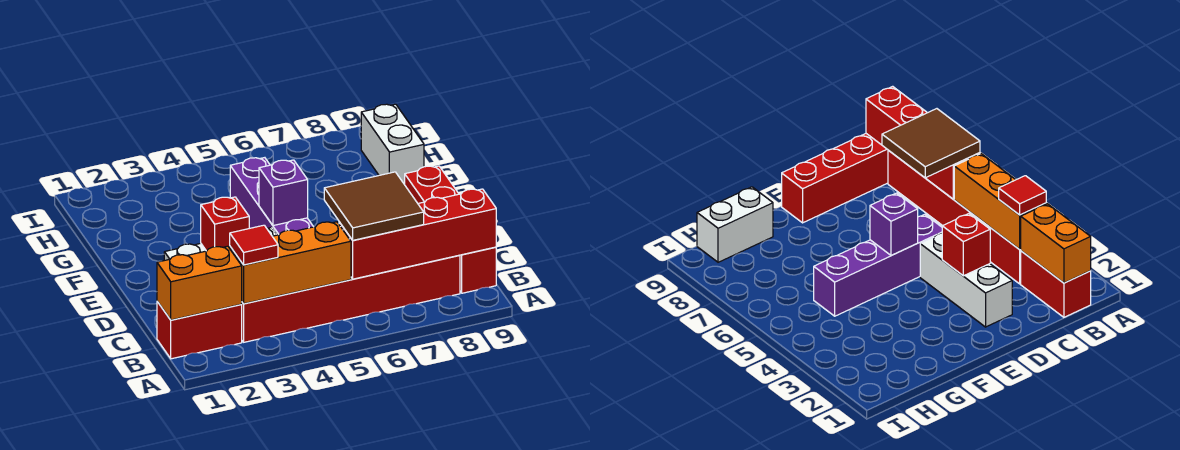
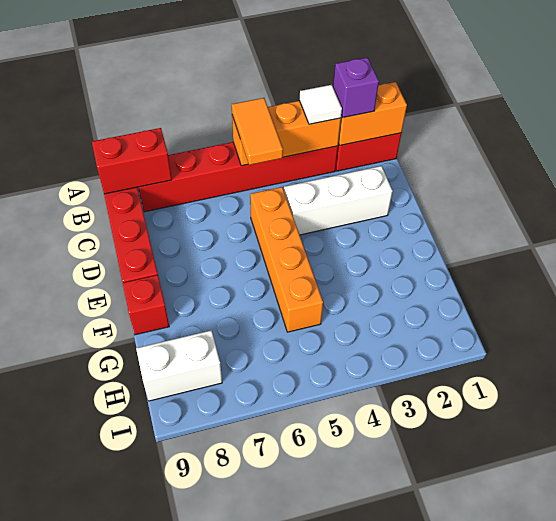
red 1x1 tile [230,225,278,265] -> white 1x1 tile [299,85,342,124]
none -> orange 1x2 tile [232,98,283,165]
red 1x4 brick [339,189,496,279] -> red 1x2 brick [92,128,172,194]
brown 2x2 tile [324,172,424,240] -> none
red 1x1 brick [201,197,249,251] -> red 1x1 brick moved to [123,275,169,335]
purple 1x4 brick [230,158,313,235] -> orange 1x4 brick [250,187,323,332]
purple 1x1 brick [259,160,308,226] -> purple 1x1 brick moved to [333,57,379,118]
white 1x2 brick [361,104,424,185] -> white 1x2 brick turned to [136,330,222,401]

